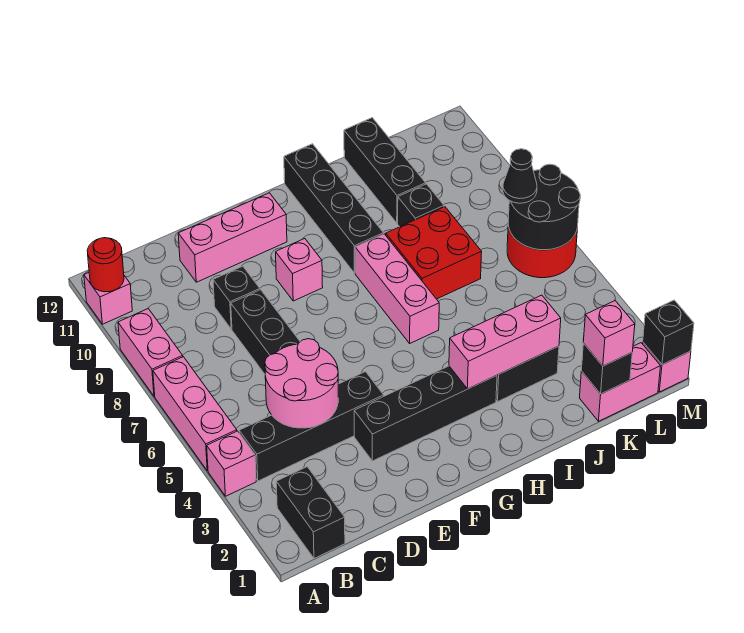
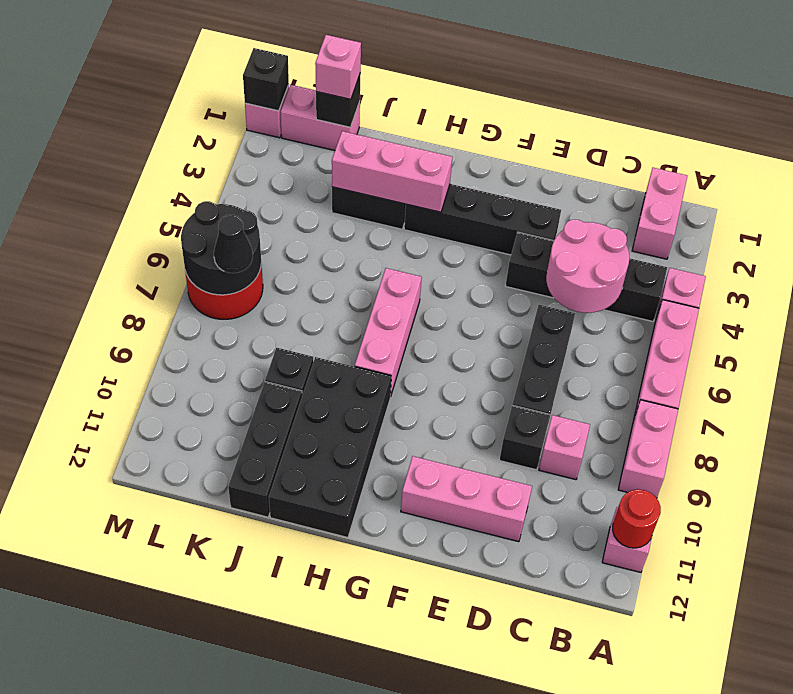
black 1x2 brick [276,467,345,558] -> pink 1x2 brick [632,168,687,259]
pink 1x1 brick [276,239,323,301] -> pink 1x1 brick moved to [539,415,590,480]
black 1x4 brick [284,144,383,273] -> black 2x4 brick [269,357,391,538]
red 2x2 brick [386,207,482,299] -> none

